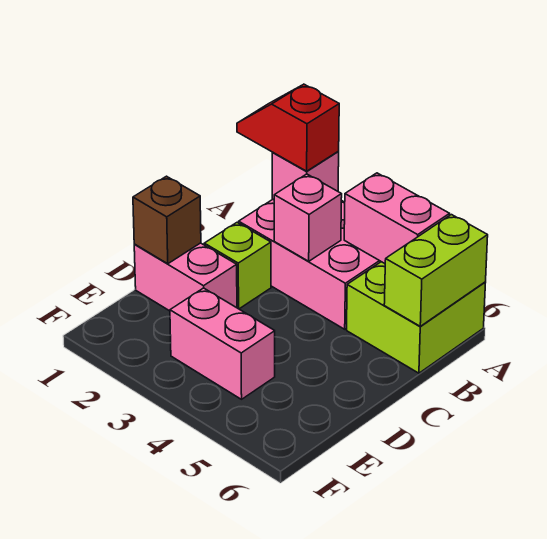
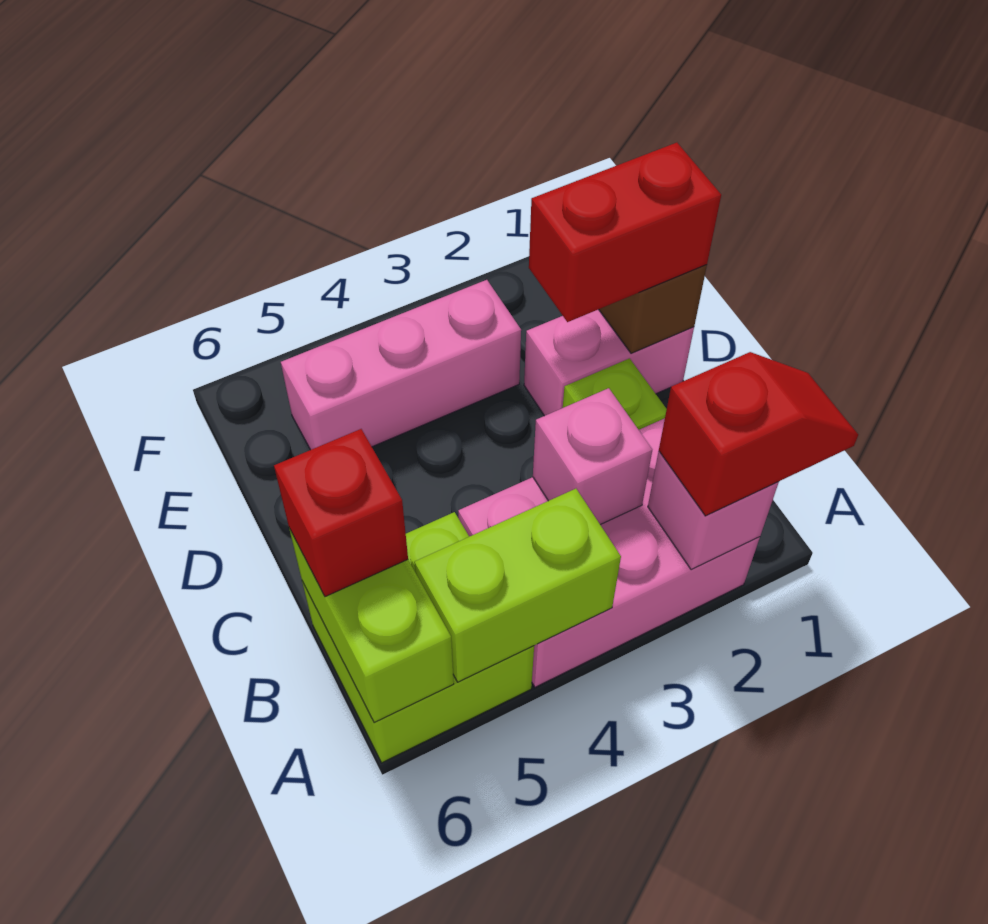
pink 1x2 brick [344,173,450,263] -> lime 1x2 brick [414,489,621,682]
none -> red 1x1 brick [274,429,408,597]
none -> red 1x2 brick [529,143,721,322]
pink 1x2 brick [170,288,275,399] -> pink 1x3 brick [281,280,521,450]

